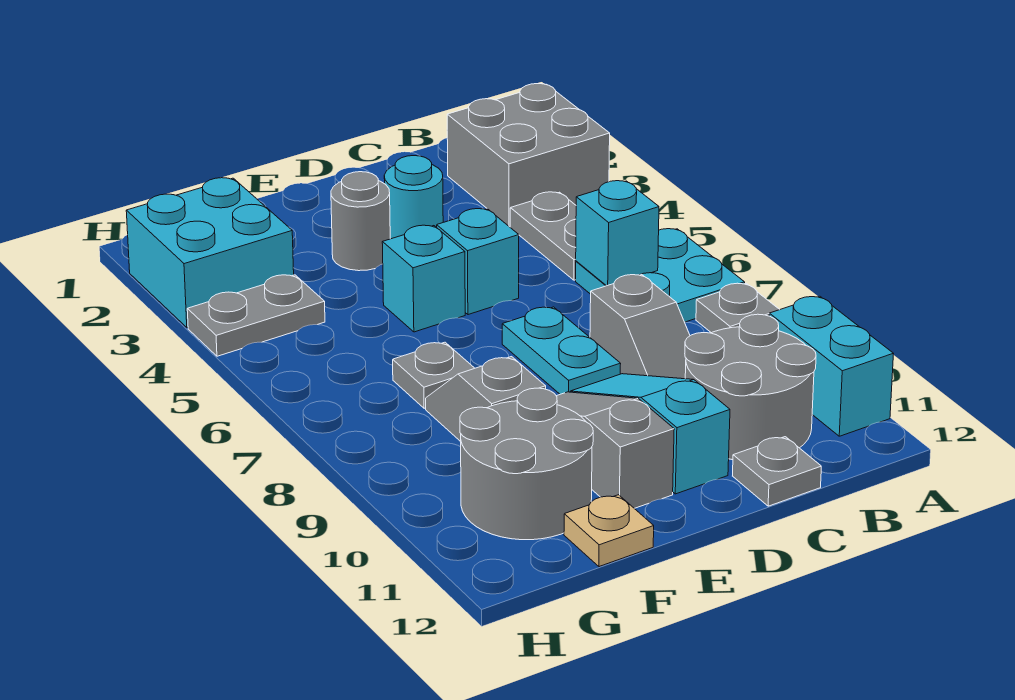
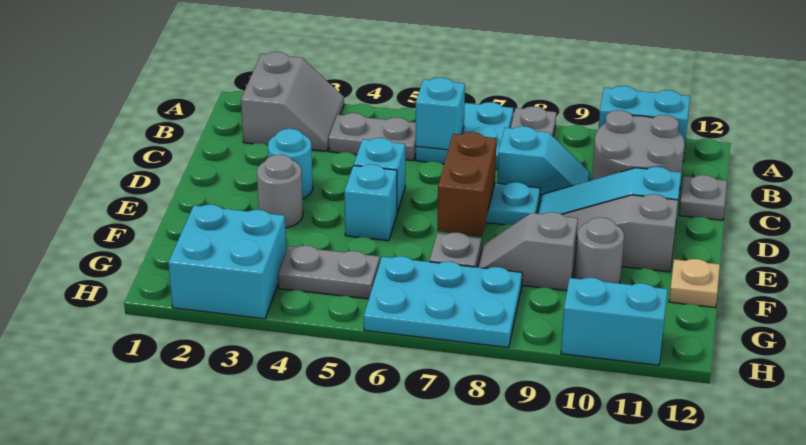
grey 2x2 brick [447,84,610,227] -> grey 2x2 slope [241,52,344,152]
grey 1x2 slope [590,275,690,379] -> cyan 1x2 slope [497,126,590,201]
none -> brown 1x2 brick [437,132,497,236]
grey 2x2 round brick [460,388,593,540] -> grey 1x1 round brick [575,218,624,283]
grey 1x2 plate [187,275,325,356] -> grey 1x2 plate turned to [278,246,380,299]
none -> cyan 2x3 plate [364,256,522,348]
none -> cyan 1x2 brick [561,278,668,365]

